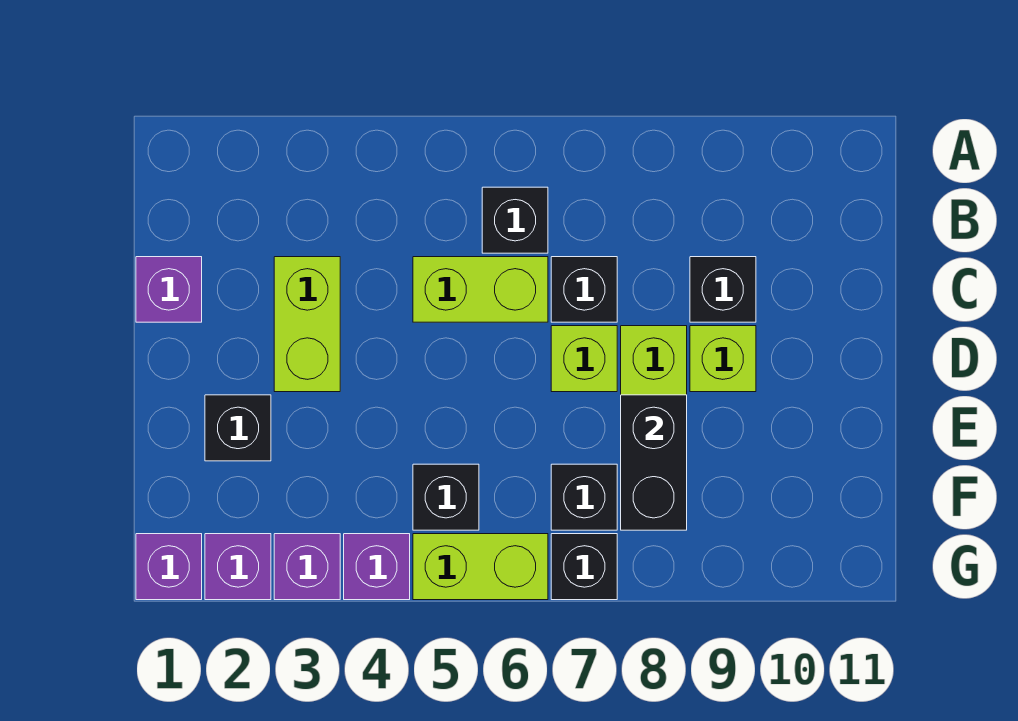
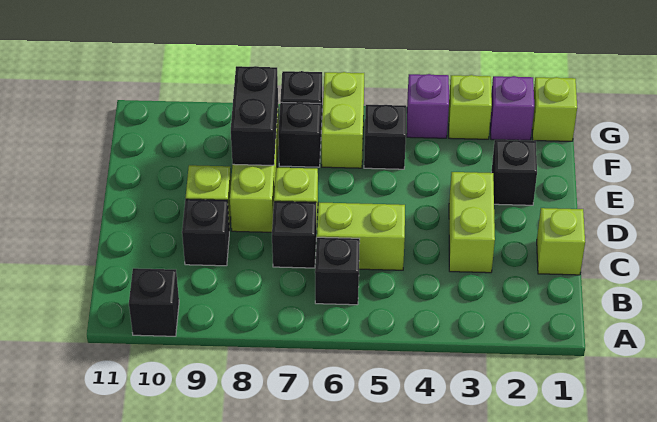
none -> black 1x1 brick [129,268,179,336]
purple 1x1 brick [136,257,202,322] -> lime 1x1 brick [537,208,585,275]
purple 1x1 brick [136,534,202,600] -> lime 1x1 brick [532,77,577,141]
purple 1x1 brick [274,534,340,600] -> lime 1x1 brick [449,75,492,139]
lime 1x2 brick [413,534,548,600] -> lime 1x2 brick turned to [322,72,364,168]

